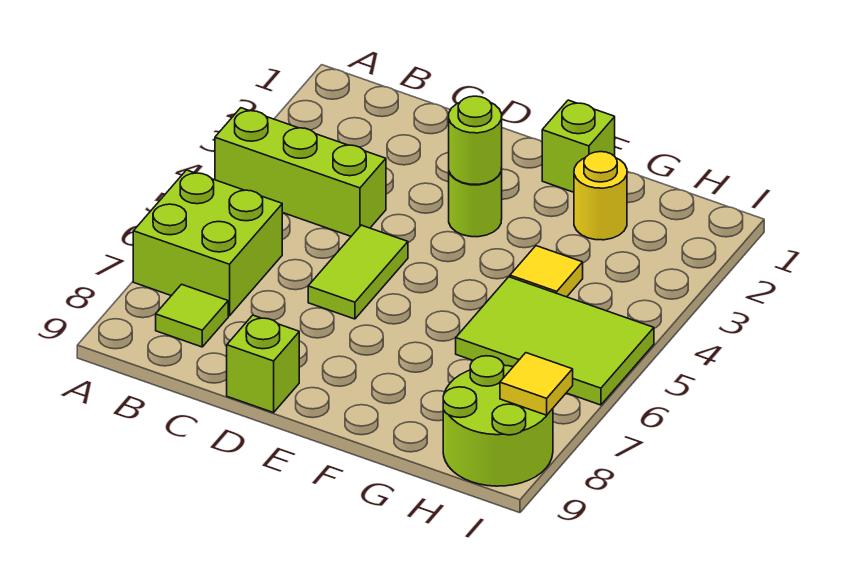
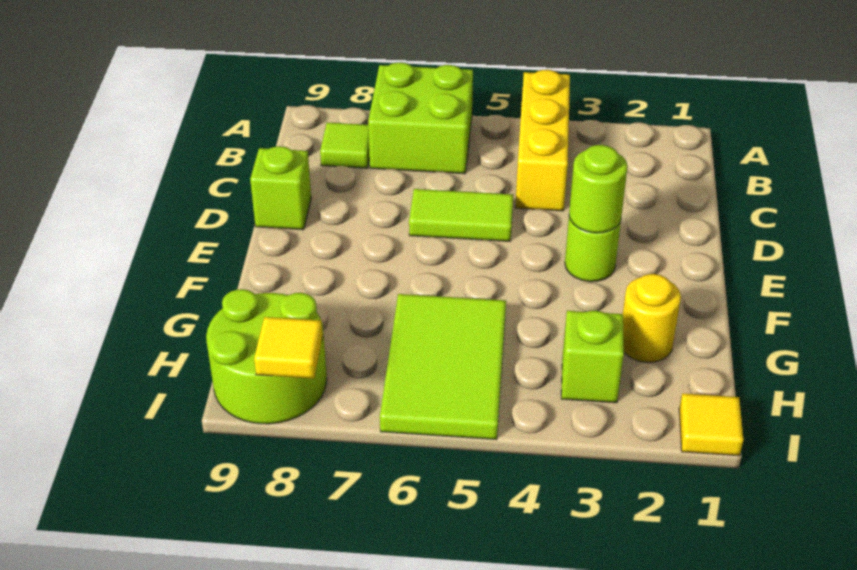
lime 1x3 brick [215,108,386,236] -> yellow 1x3 brick [515,70,570,211]
lime 1x1 brick [542,100,615,192] -> lime 1x1 brick moved to [561,311,624,403]
yellow 1x1 tile [510,246,583,297] -> yellow 1x1 tile moved to [679,393,743,456]

